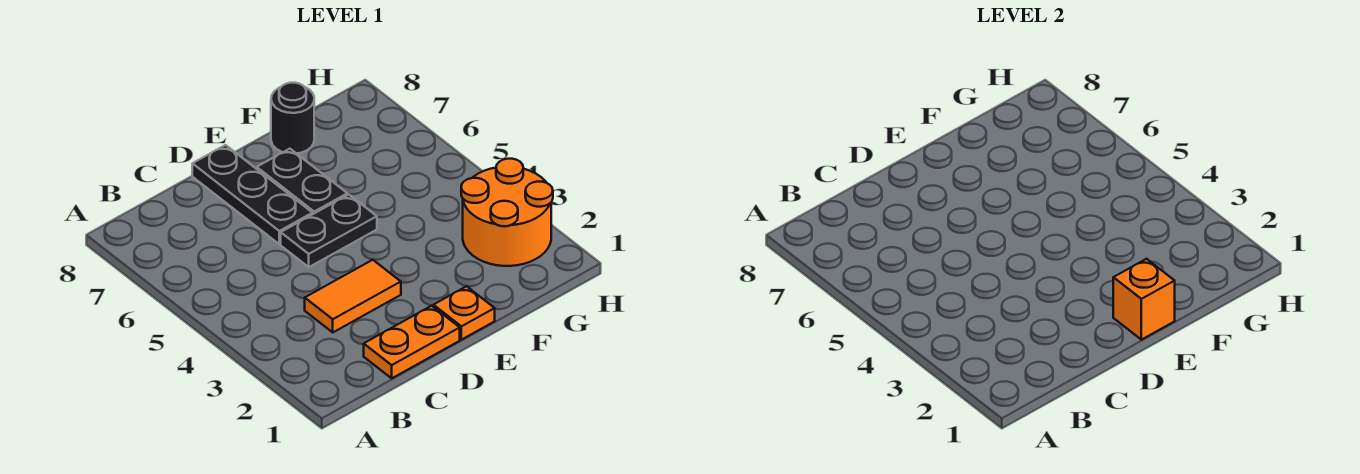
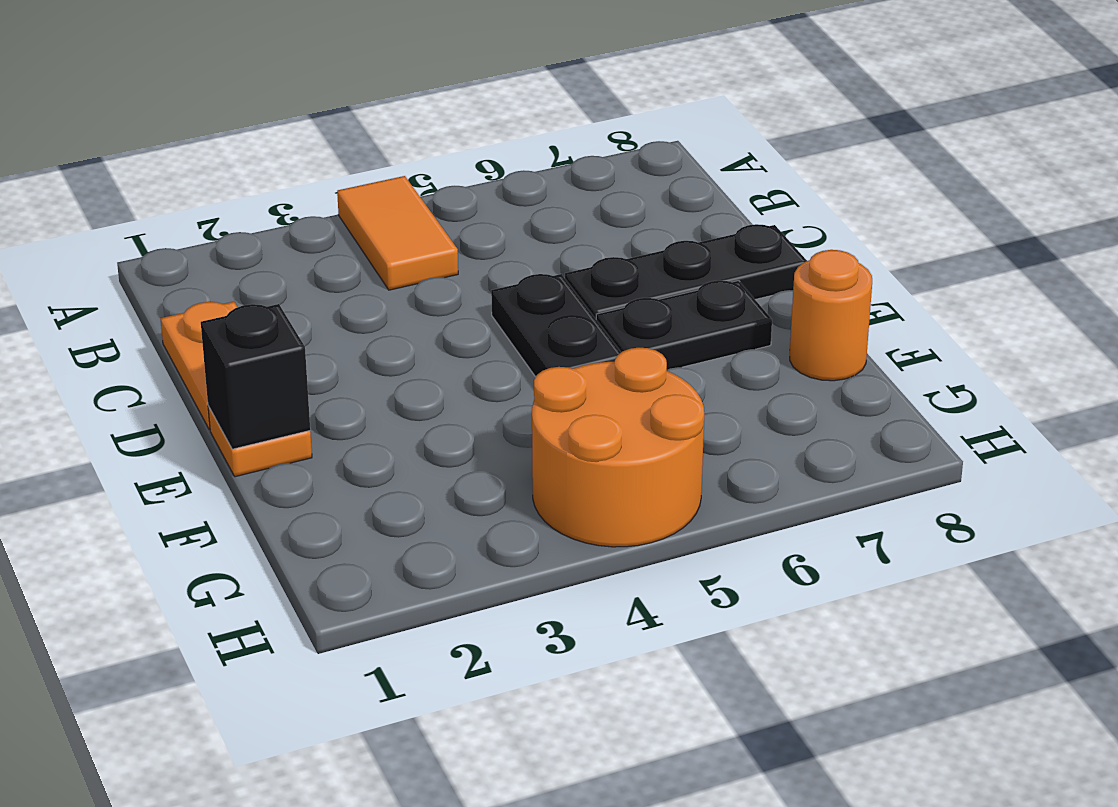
orange 1x2 tile [305,260,401,332] -> orange 1x2 tile moved to [337,176,458,290]
orange 1x1 brick [1113,259,1175,340] -> black 1x1 brick [201,304,310,449]
black 1x1 round brick [271,83,314,154] -> orange 1x1 round brick [790,250,872,381]
orange 2x2 round brick [461,159,553,266] -> orange 2x2 round brick moved to [532,348,704,547]

